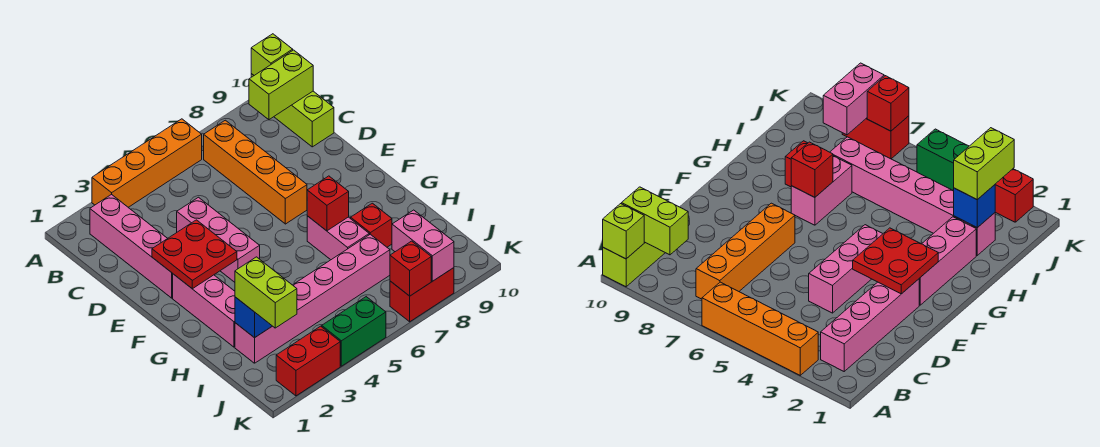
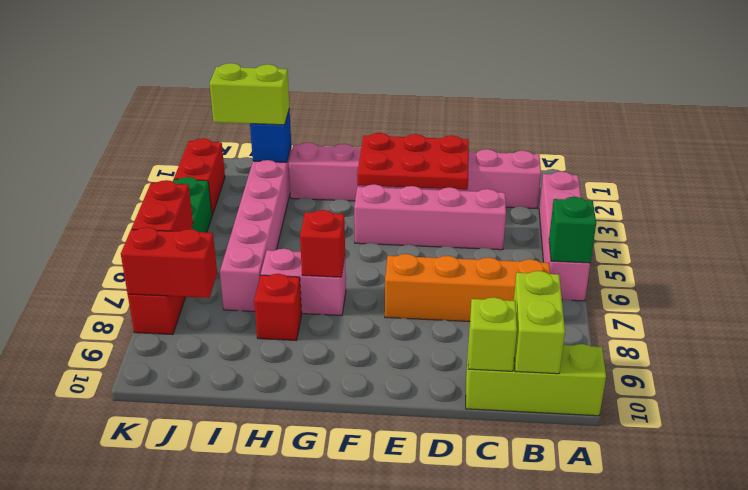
orange 1x4 brick [92,119,202,207] -> pink 1x4 brick [539,171,590,301]
none -> green 1x1 brick [549,197,596,263]
lime 1x1 brick [251,34,293,75] -> lime 1x1 brick moved to [468,297,517,371]
pink 1x3 brick [177,197,260,282] -> pink 1x4 brick [354,184,506,250]
red 2x2 plate [152,220,237,289] -> red 2x3 plate [357,133,469,190]
pink 1x2 brick [392,210,454,281] -> red 1x2 brick [121,227,217,298]
red 1x1 brick [390,241,431,296] -> red 1x2 brick [132,180,193,232]

